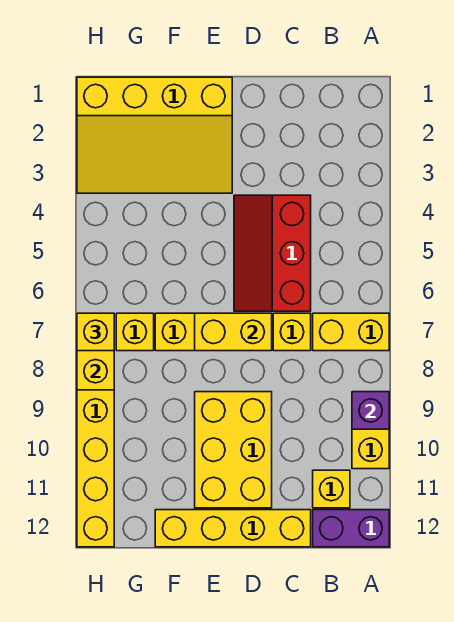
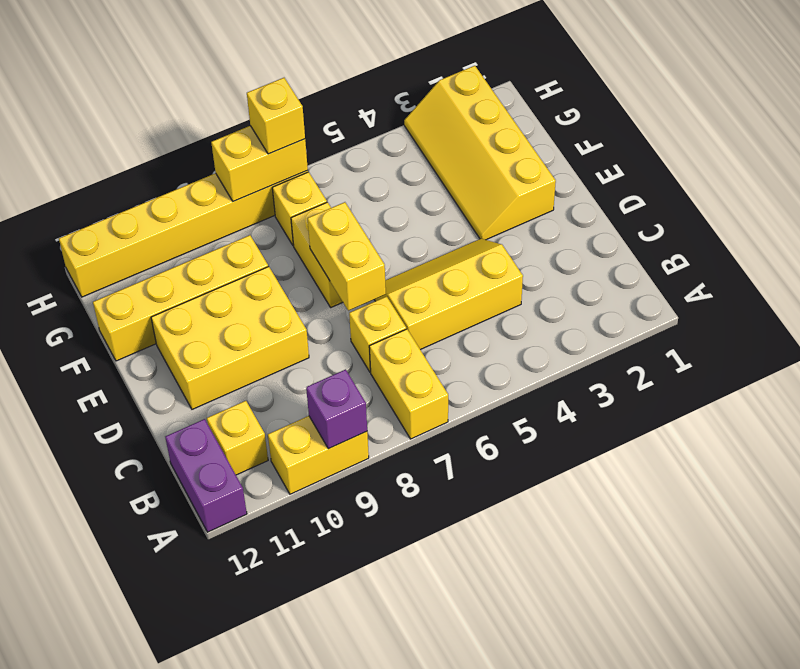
red 2x3 slope [234,195,311,311] -> yellow 2x3 slope [374,239,523,350]
yellow 1x4 brick [155,510,311,547] -> yellow 1x4 brick turned to [93,235,268,361]
yellow 3x4 slope [77,77,232,193] -> yellow 2x4 slope [404,66,556,240]

